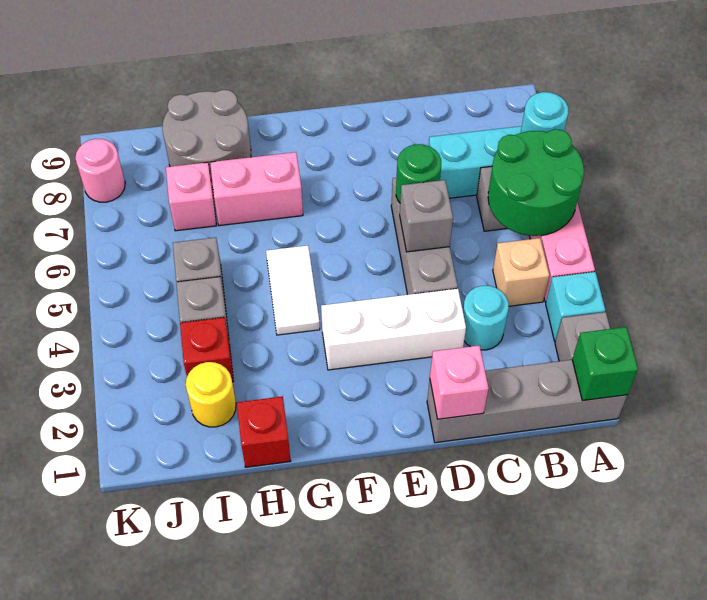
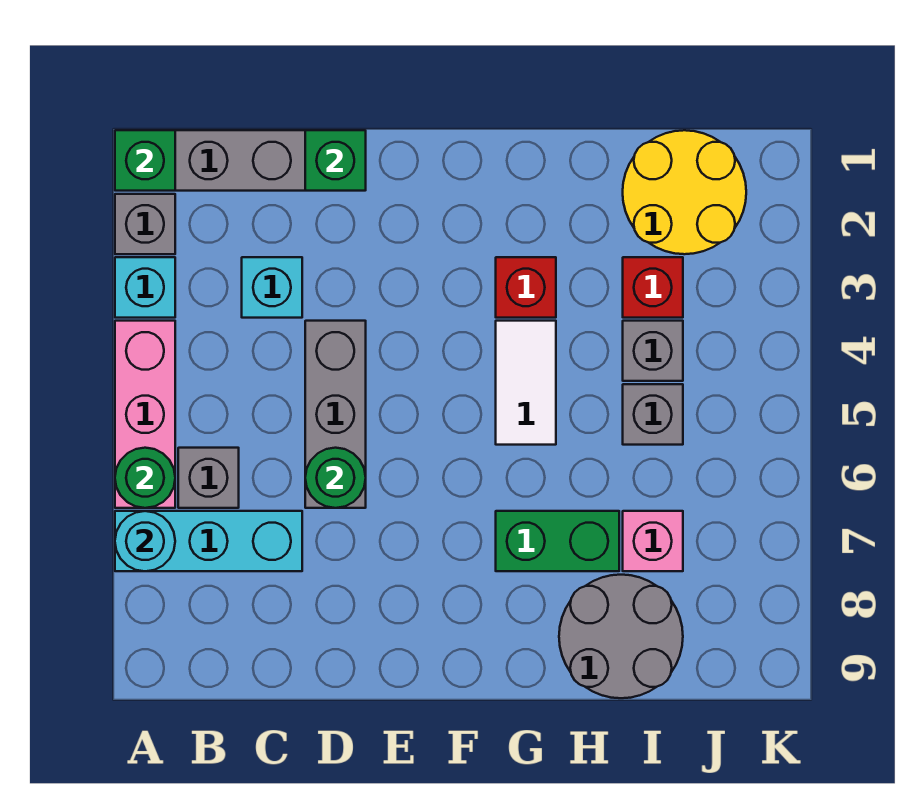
green 2x2 round brick [488,129,584,236] -> green 1x1 round brick [115,448,175,508]
tan 1x1 brick [493,238,549,306] -> none
cyan 1x1 round brick [463,286,509,350] -> cyan 1x1 brick [242,257,302,318]
pink 1x1 brick [430,345,489,419] -> green 1x1 brick [305,130,366,191]
white 1x3 brick [321,289,466,370] -> none
grey 1x1 brick [400,180,453,252] -> none
pink 1x2 brick [210,152,303,226] -> green 1x2 brick [496,511,619,571]
red 1x1 brick [237,396,291,467] -> red 1x1 brick moved to [496,257,556,318]
yellow 1x1 round brick [186,362,236,427] -> yellow 2x2 round brick [623,130,746,254]
pink 1x1 round brick [75,139,125,202] -> none

